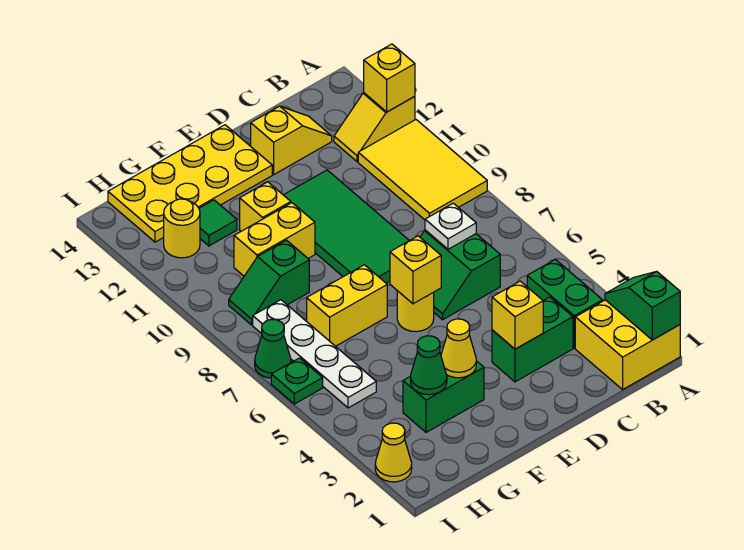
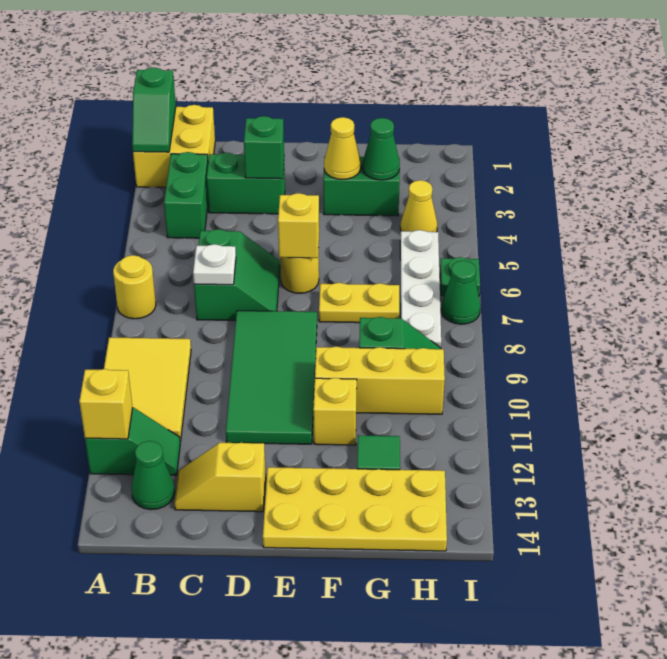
yellow 1x2 slope [334,93,415,162] -> green 1x2 slope [85,408,180,475]
none -> green 1x1 cone [131,441,175,510]
yellow 1x1 brick [492,281,543,349] -> green 1x1 brick [244,116,284,179]
yellow 1x2 brick [307,265,387,346] -> yellow 1x2 plate [319,283,399,323]
yellow 1x2 brick [234,203,315,276] -> yellow 1x3 brick [315,347,445,414]
yellow 1x1 round brick [164,199,200,258] -> yellow 1x1 round brick moved to [113,255,156,319]
yellow 1x1 cone [375,423,412,482] -> yellow 1x1 cone moved to [400,180,437,232]

